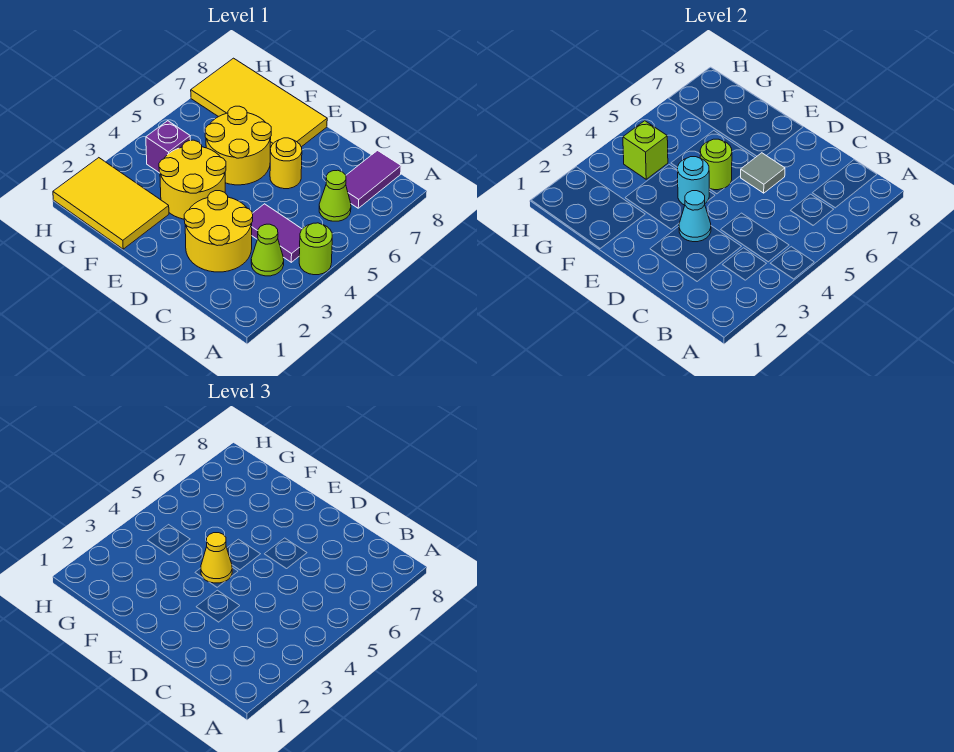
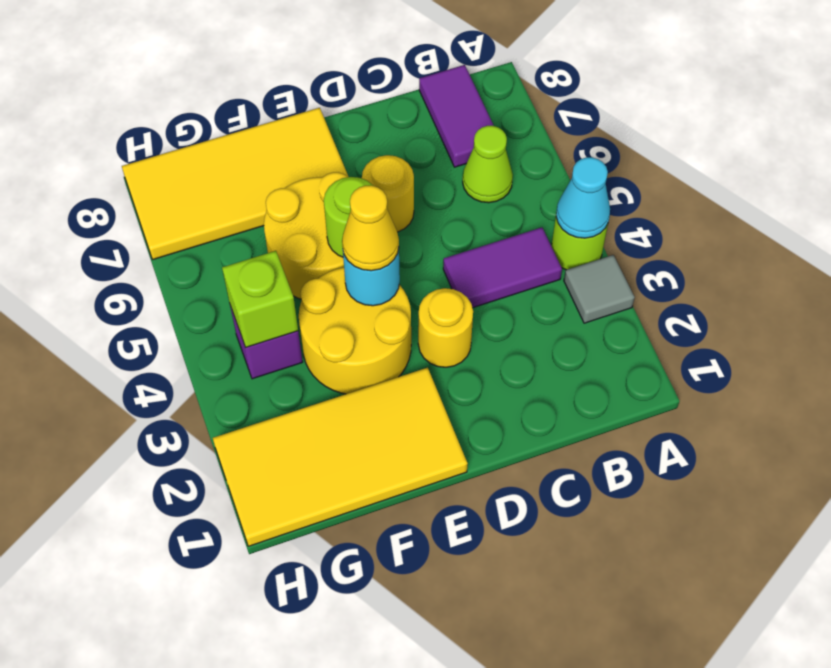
lime 1x1 cone [251,224,284,276] -> none
yellow 2x2 round brick [184,191,253,272] -> yellow 1x1 round brick [418,288,473,367]
cyan 1x1 cone [679,191,711,242] -> cyan 1x1 cone moved to [556,157,610,238]
grey 1x1 tile [741,153,785,193] -> grey 1x1 tile moved to [564,255,635,323]
yellow 2x3 tile [53,158,169,249] -> yellow 2x4 tile [213,368,468,546]

